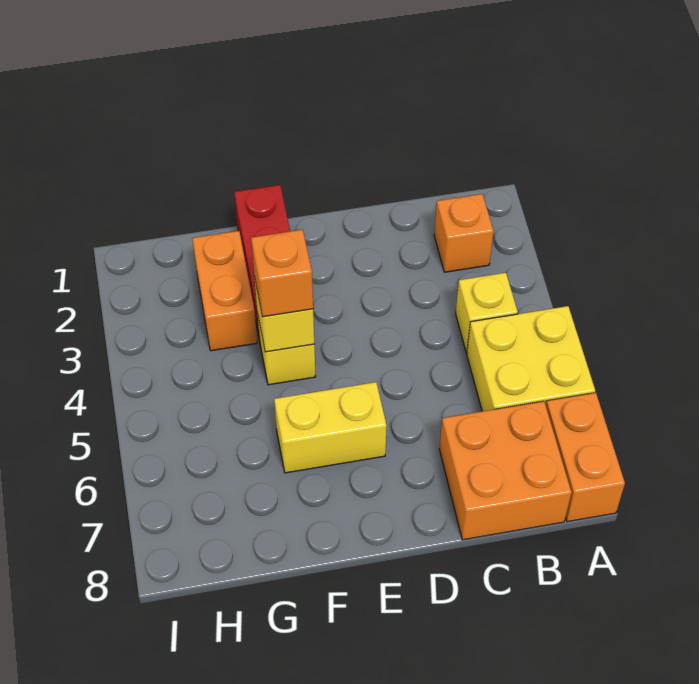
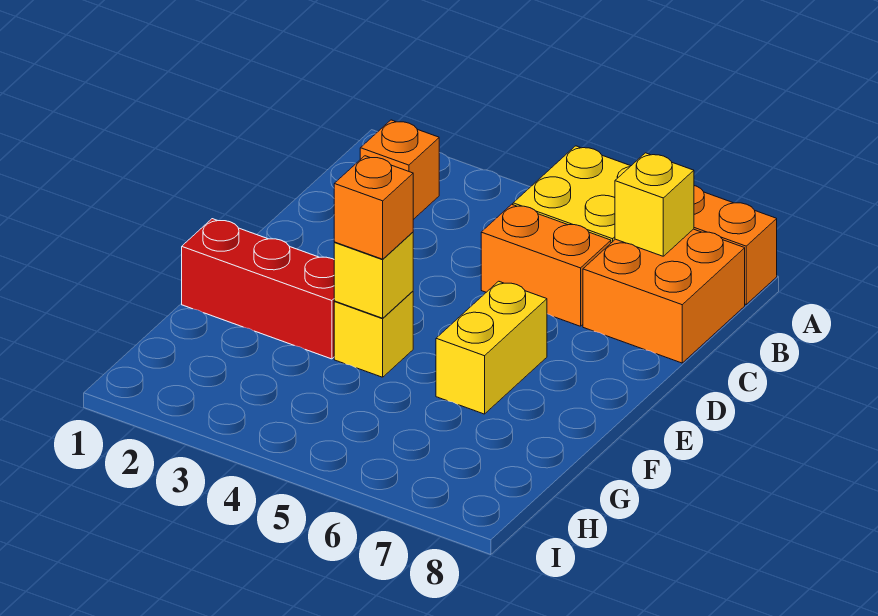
yellow 1x1 brick [456,273,518,353] -> yellow 1x1 brick moved to [615,153,694,256]
orange 1x2 brick [192,231,257,351] -> orange 1x2 brick moved to [481,204,611,326]

